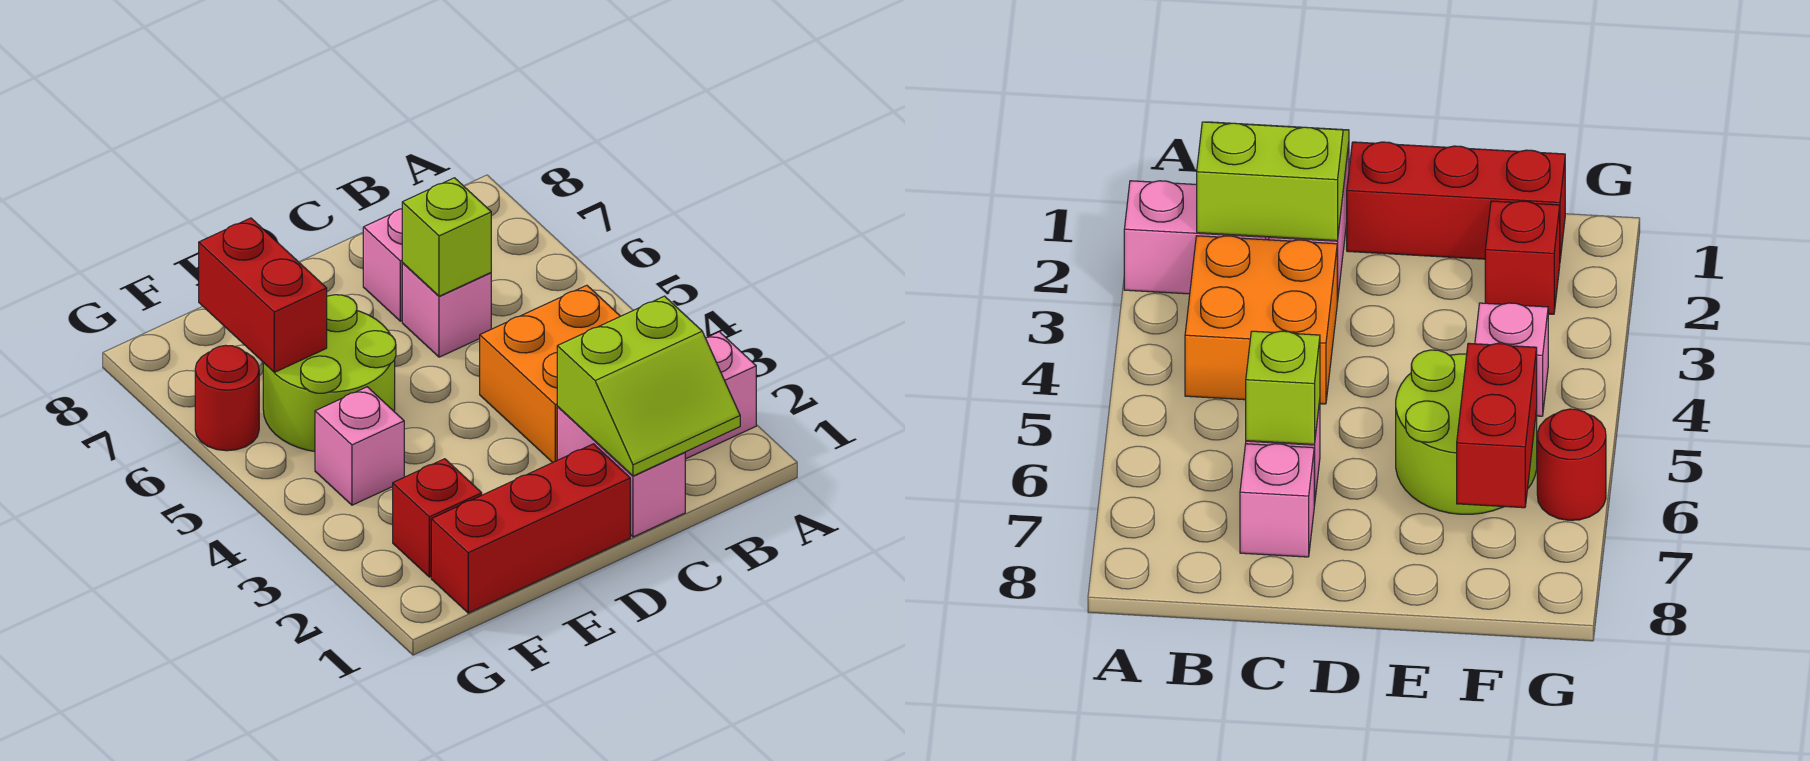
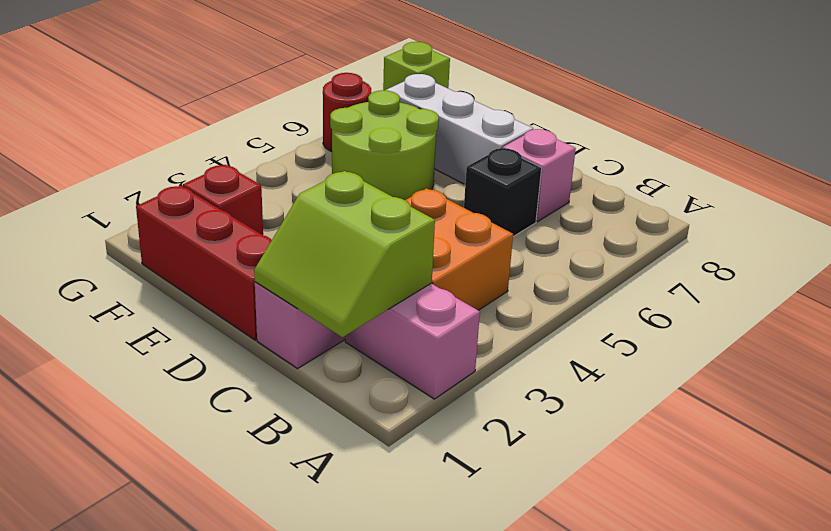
pink 1x1 brick [402,263,491,357] -> black 1x1 brick [464,148,542,237]
lime 1x1 brick [402,178,491,296] -> lime 1x1 brick moved to [383,42,450,90]
none -> white 1x3 brick [385,74,533,184]
pink 1x1 brick [315,387,404,505] -> none
red 1x2 brick [199,218,327,372] -> none

